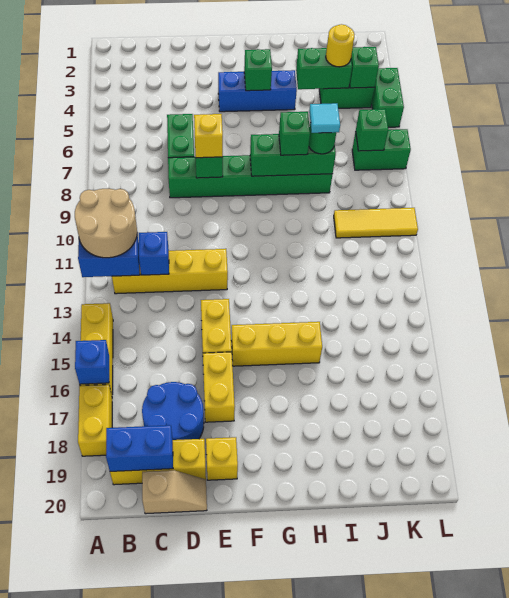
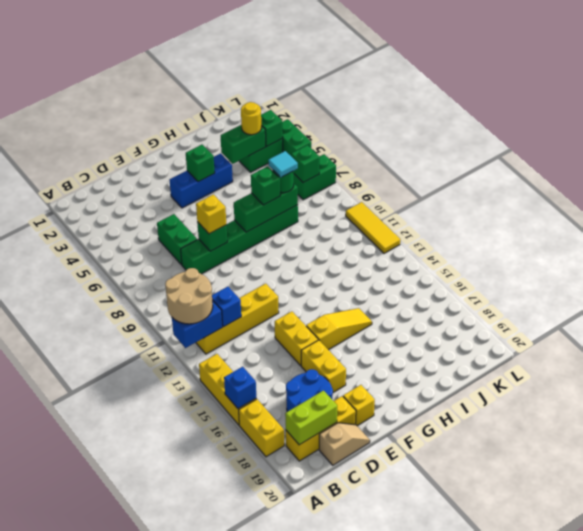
blue 1x2 brick [106,425,173,471] -> lime 1x2 brick [285,391,337,445]
yellow 1x3 brick [231,322,322,366] -> yellow 1x3 slope [306,308,372,350]
yellow 1x3 tile [334,208,418,238] -> yellow 1x3 tile turned to [346,202,400,253]

